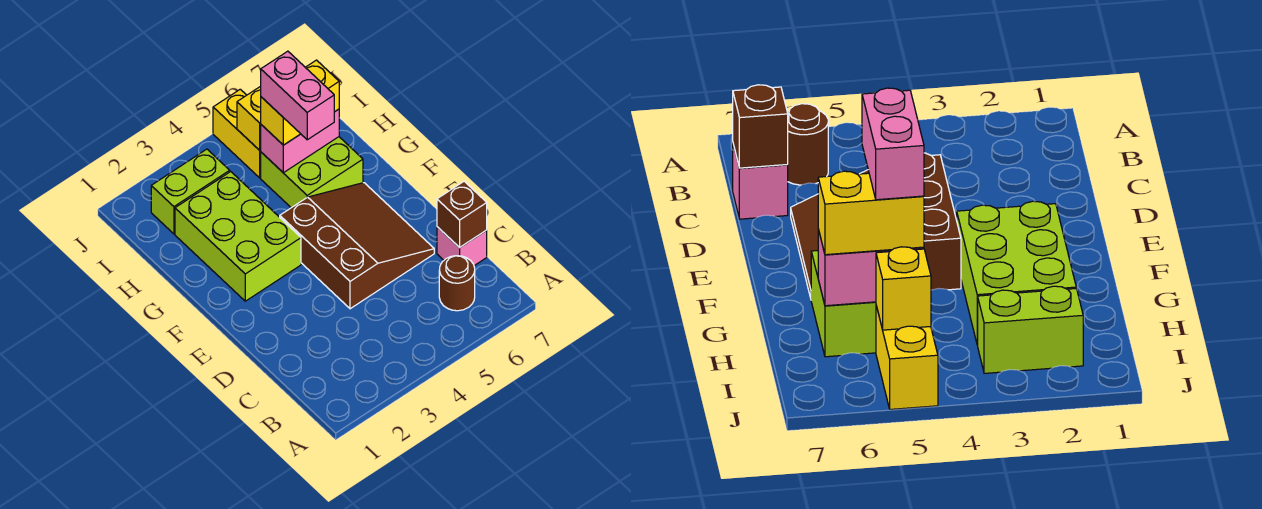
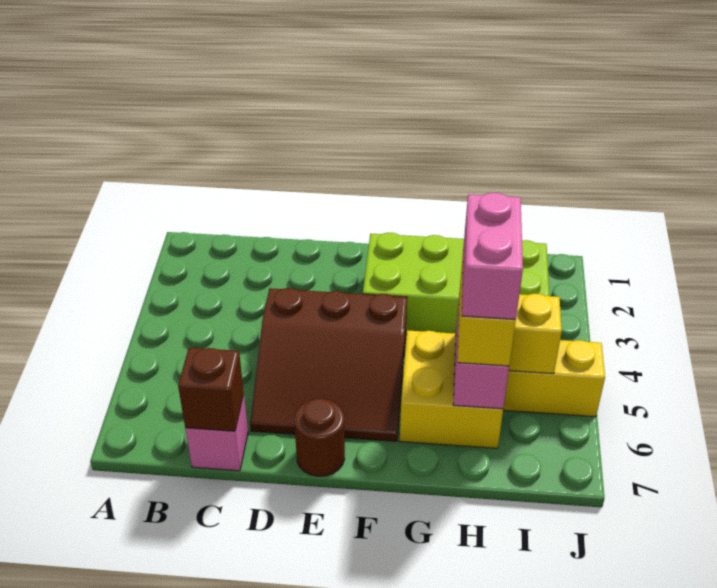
brown 1x1 round brick [439,256,475,311] -> brown 1x1 round brick moved to [294,399,345,476]
lime 2x2 brick [261,137,363,208] -> yellow 2x2 brick [400,330,503,448]
pink 1x2 brick [261,51,334,140] -> pink 1x2 brick turned to [462,193,523,319]

